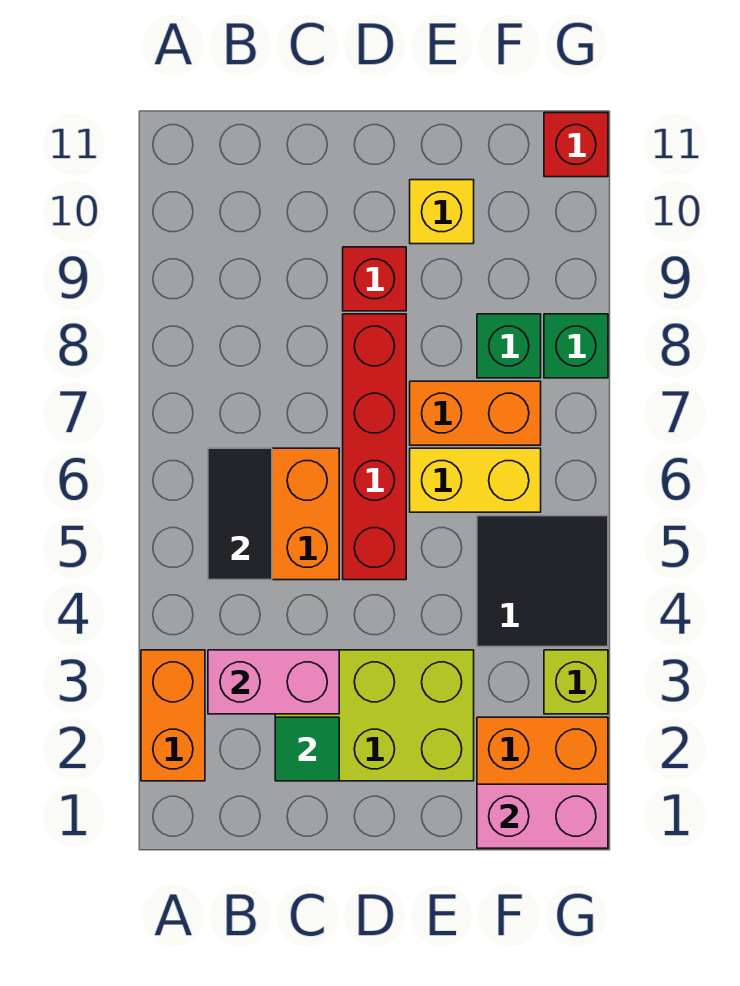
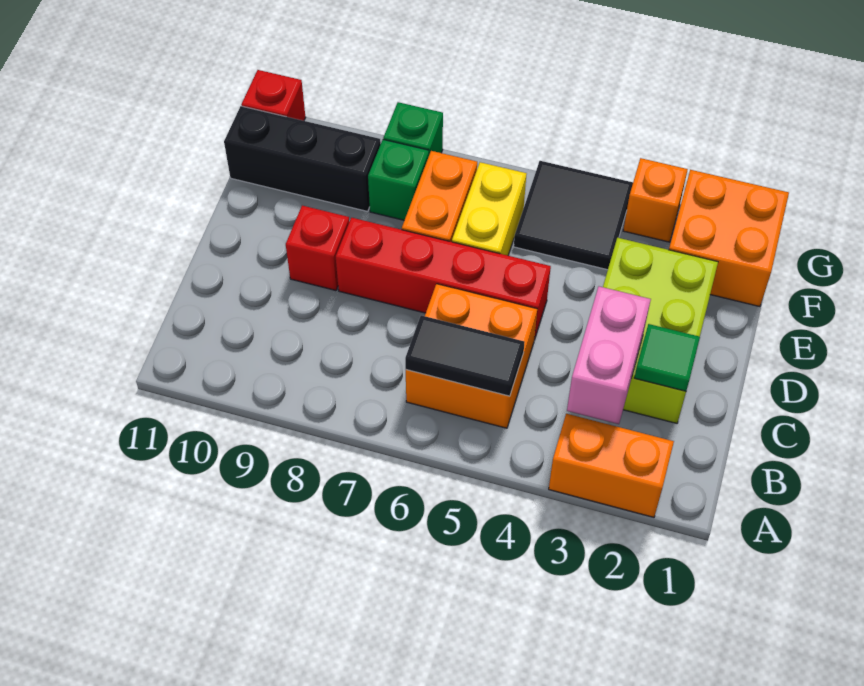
yellow 1x1 brick [410,180,474,244] -> none
pink 1x2 brick [477,784,608,848] -> none
none -> black 1x3 brick [224,106,381,211]
lime 1x1 brick [544,650,608,714] -> orange 1x1 brick [623,158,688,242]

